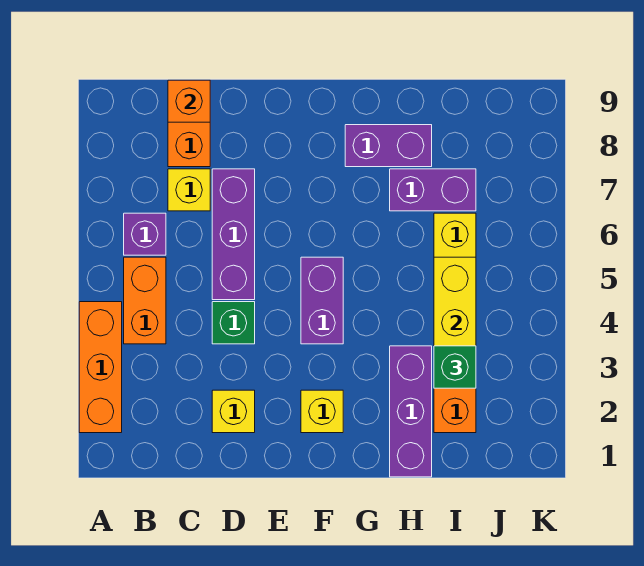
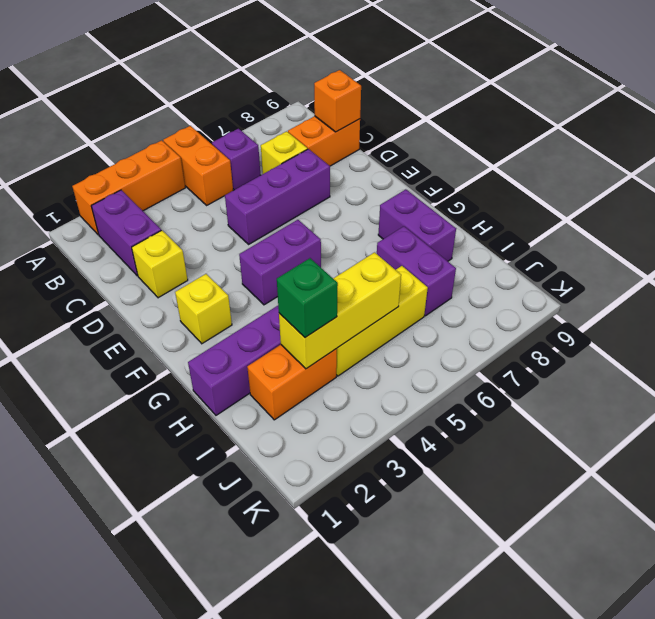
none -> purple 1x2 brick [91,190,161,276]
orange 1x2 brick [124,257,166,344] -> orange 1x2 brick turned to [163,126,233,205]
green 1x1 brick [212,302,255,344] -> none

